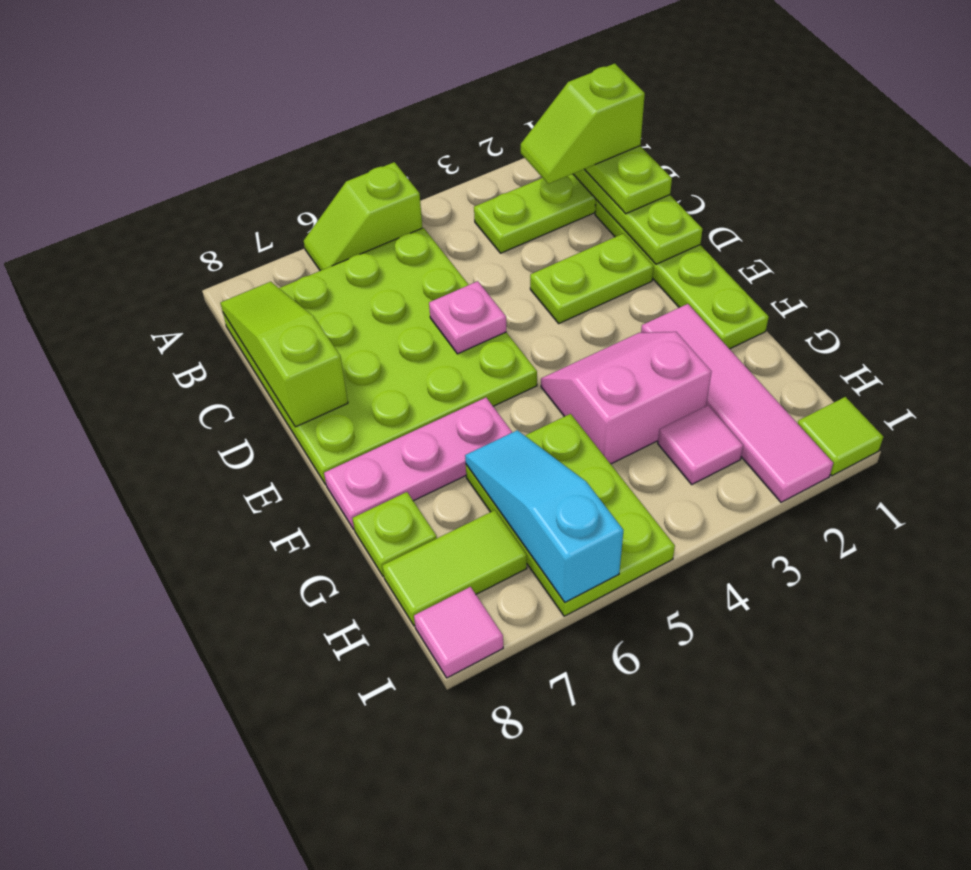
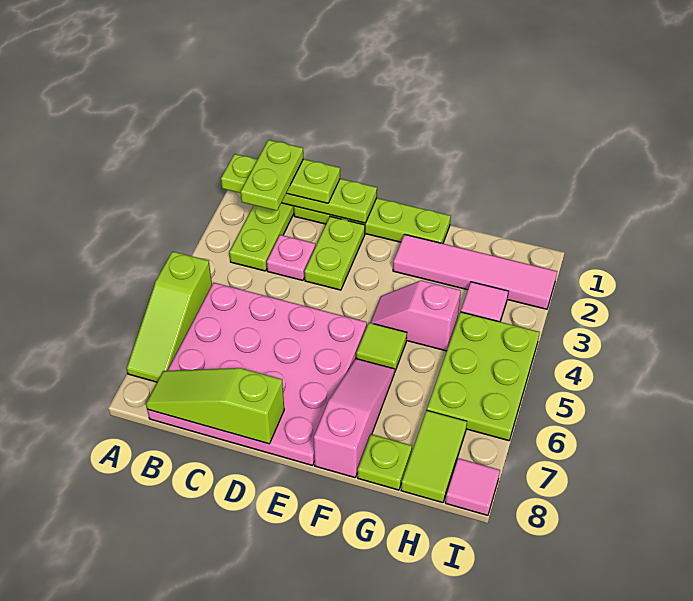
lime 1x2 slope [304,162,422,271] -> lime 1x3 slope [127,251,212,382]
lime 1x2 slope [521,64,645,184] -> lime 1x2 plate [241,140,303,211]
lime 4x4 plate [223,228,537,485] -> pink 4x4 plate [147,283,367,465]
pink 1x1 plate [429,281,506,354] -> pink 1x1 plate moved to [267,235,315,280]
pink 2x2 slope [541,332,711,464] -> pink 1x2 slope [370,280,461,351]
pink 1x3 plate [324,398,512,529] -> pink 1x3 slope [314,359,394,478]
lime 2x3 plate [466,414,675,616] -> lime 2x3 plate turned to [427,312,540,441]
cyan 1x3 slope [465,430,623,602] -> none
lime 1x1 tile [798,397,883,476] -> lime 1x1 tile moved to [356,323,407,373]

